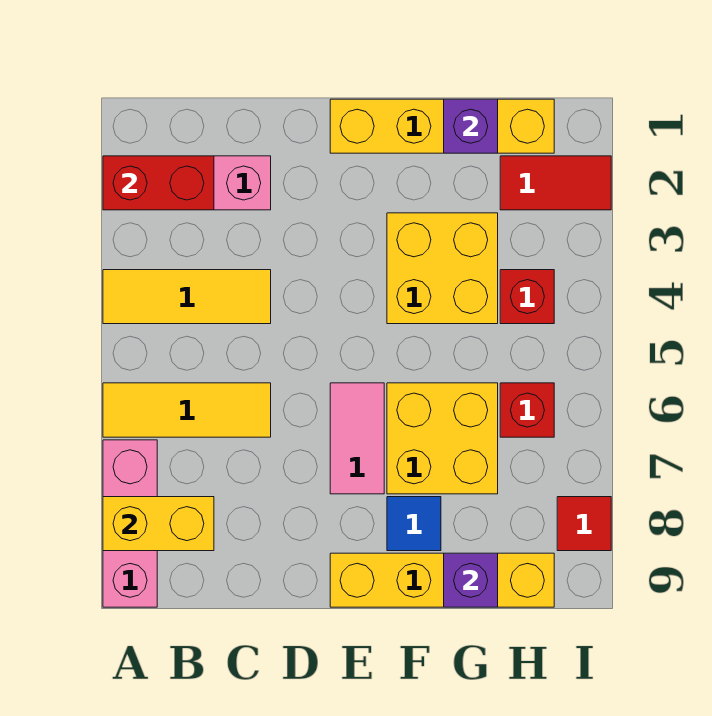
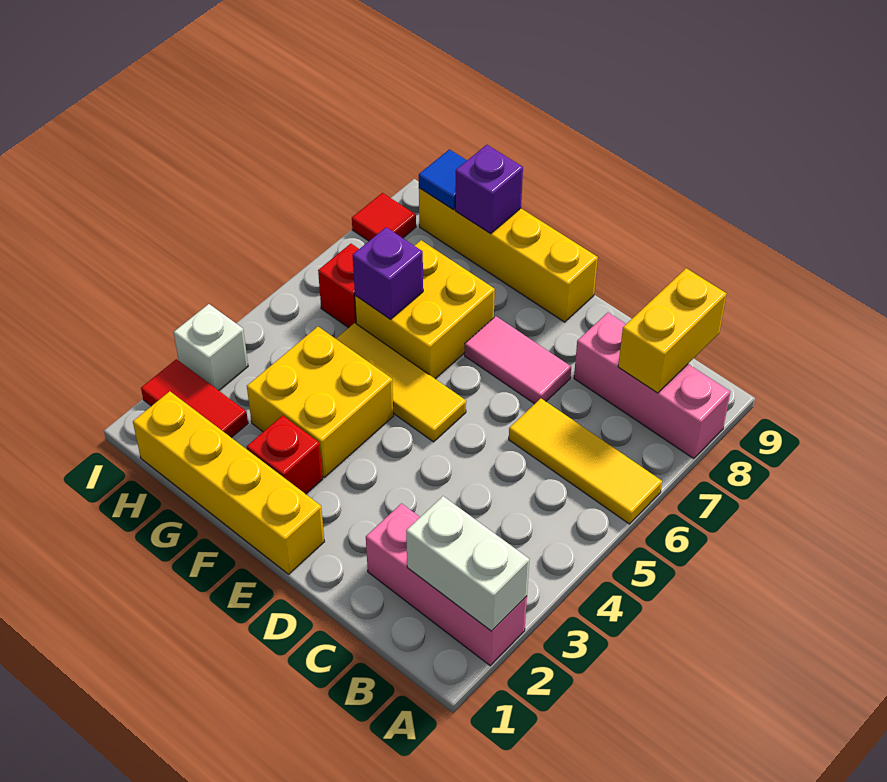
red 1x2 brick [103,156,214,210] -> white 1x2 brick [406,496,529,631]
yellow 1x3 tile [103,270,271,324] -> yellow 1x3 tile moved to [336,323,466,442]
pink 1x3 brick [103,440,157,607] -> pink 1x3 brick turned to [574,313,731,459]
yellow 1x2 brick [103,497,214,551] -> yellow 1x2 brick turned to [618,268,727,393]
pink 1x2 tile [330,383,384,494] -> pink 1x2 tile turned to [464,316,571,404]
blue 1x1 tile [387,497,441,551] -> blue 1x1 tile moved to [419,149,467,210]
purple 1x1 brick [444,99,498,153] -> purple 1x1 brick moved to [353,227,423,319]
red 1x1 brick [500,270,554,324] -> red 1x1 brick moved to [247,415,323,494]
none -> white 1x1 brick [174,304,248,391]

